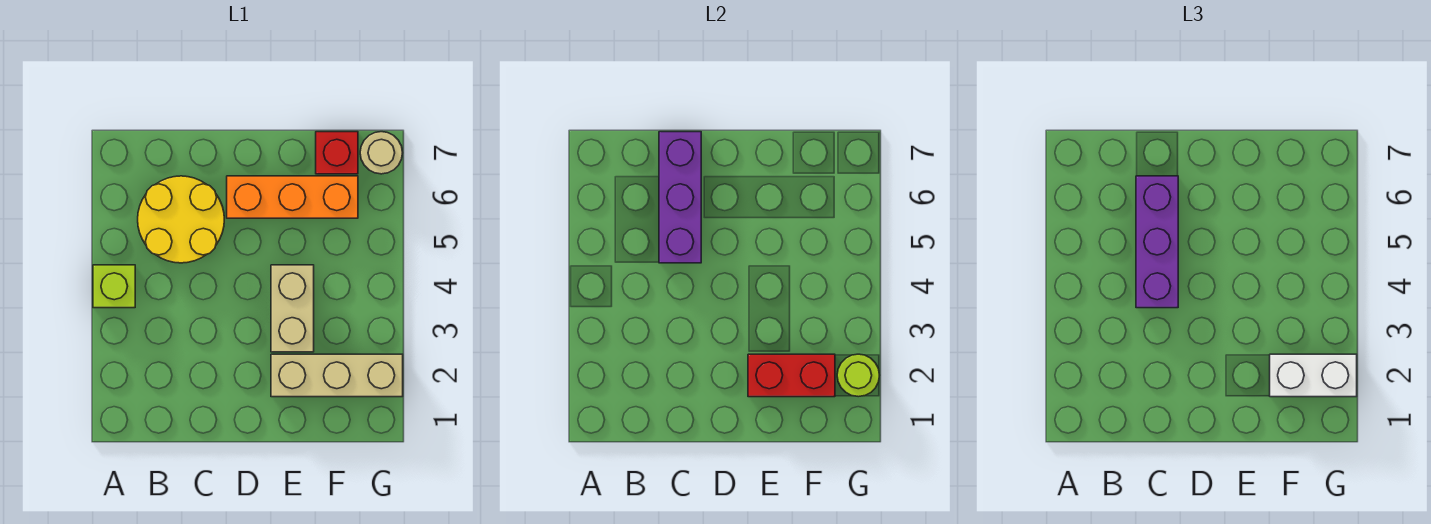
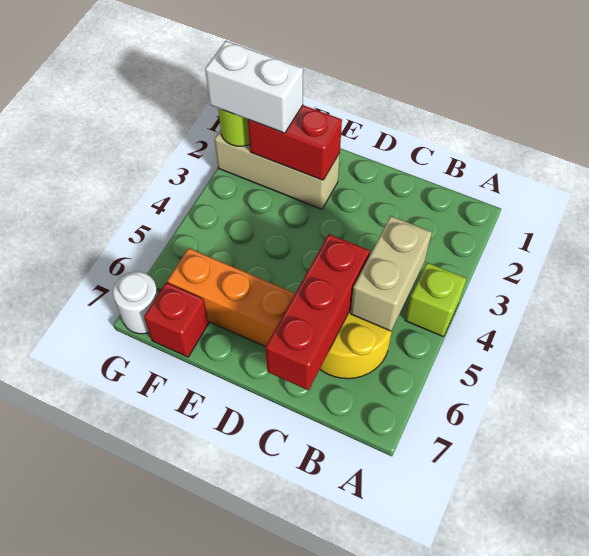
purple 1x3 brick [1136,176,1178,308] -> none
purple 1x3 brick [659,132,701,263] -> red 1x3 brick [265,234,370,390]
tan 1x2 brick [271,265,314,352] -> tan 1x2 brick moved to [351,216,432,331]
tan 1x1 round brick [360,132,403,174] -> white 1x1 round brick [113,272,158,334]

